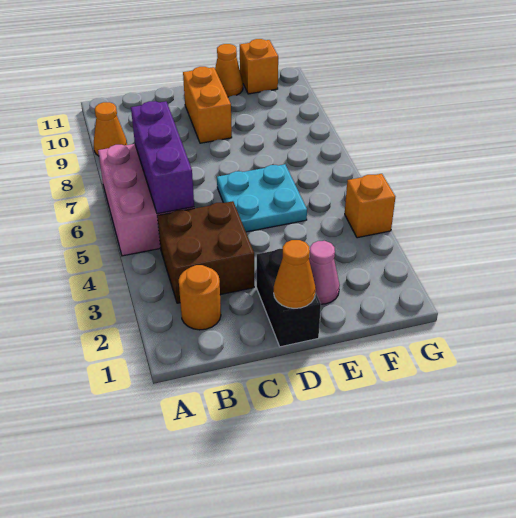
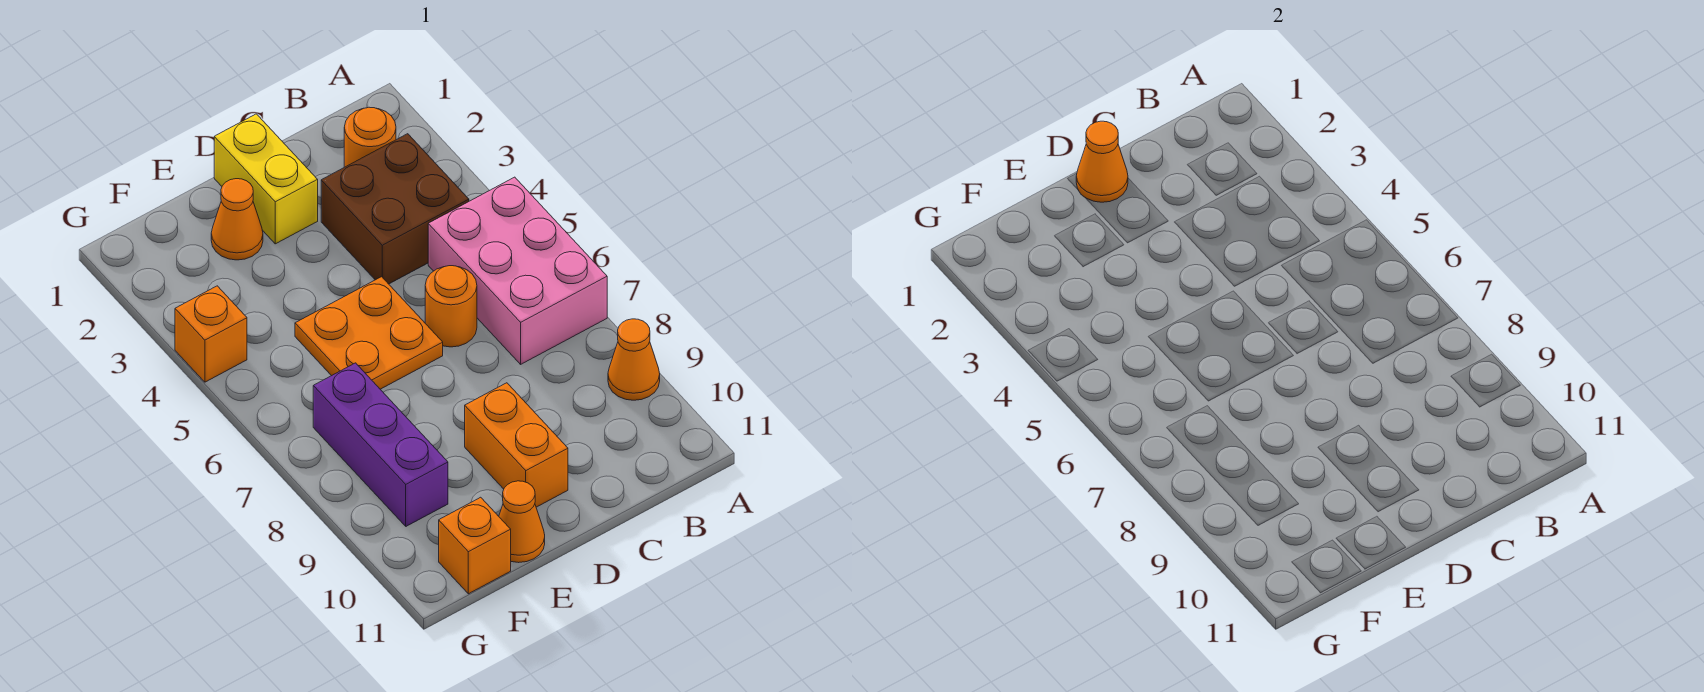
purple 1x3 brick [131,101,194,214] -> purple 1x3 brick moved to [313,363,448,526]
none -> orange 1x1 round brick [425,266,477,347]
black 1x2 brick [257,249,321,347] -> yellow 1x2 brick [214,114,318,244]
cyan 2x2 plate [217,164,307,232] -> orange 2x2 plate [295,277,443,389]
pink 1x1 cone [309,241,340,304] -> orange 1x1 cone [211,179,263,260]

